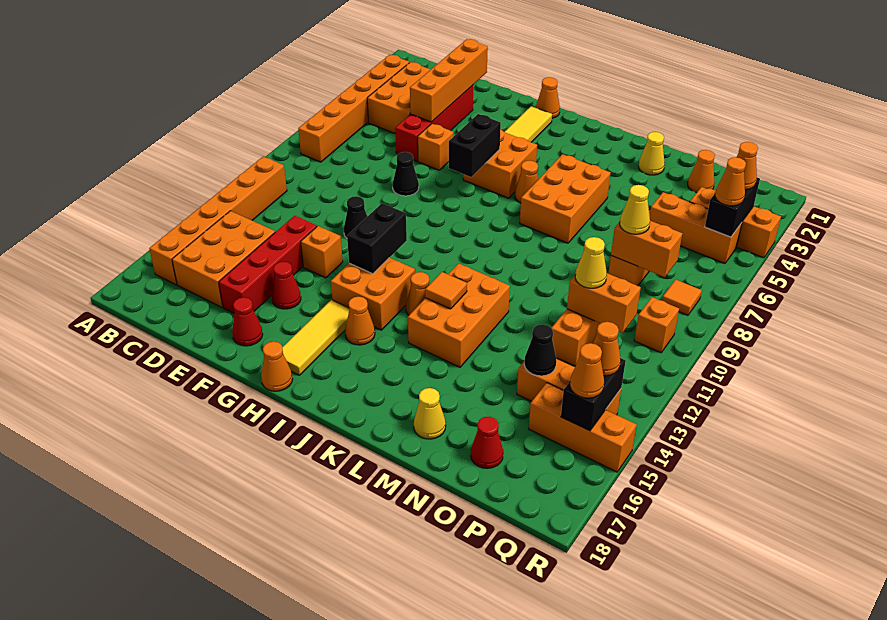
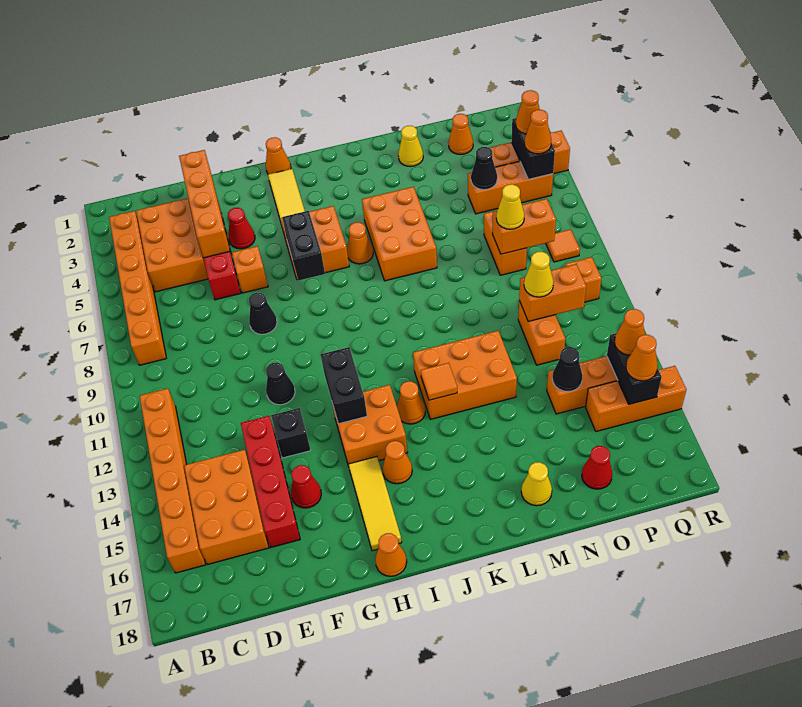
orange 1x1 brick [301,226,343,278] -> black 1x1 brick [271,408,311,458]
red 1x1 cone [232,297,263,346] -> red 1x1 cone moved to [228,208,255,249]
orange 2x3 brick [408,263,510,367] -> orange 2x3 brick turned to [413,331,517,419]
none -> black 1x1 cone [471,147,497,190]

